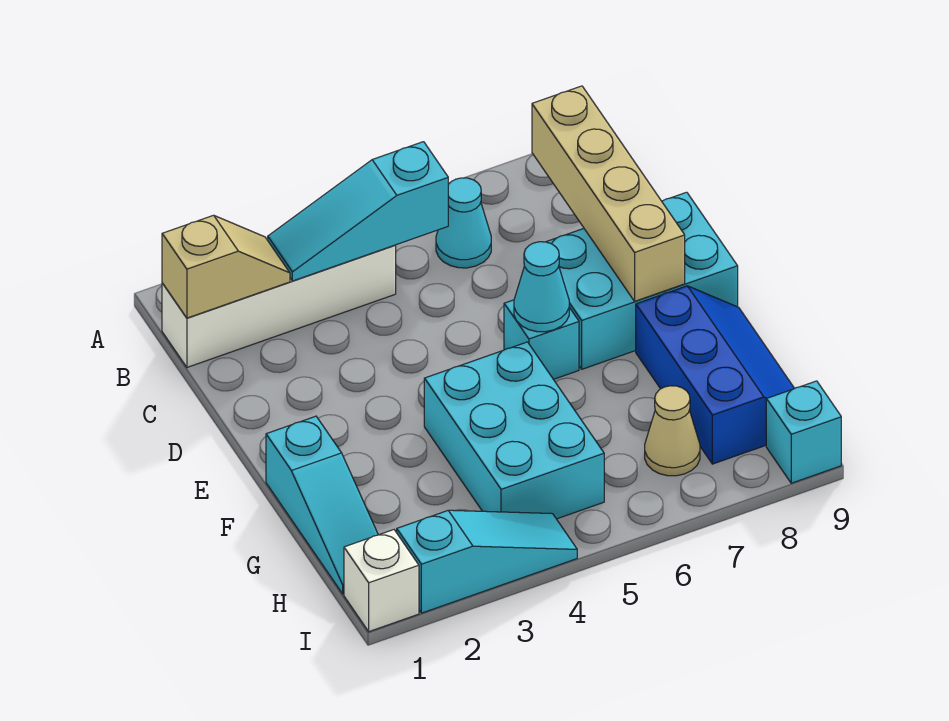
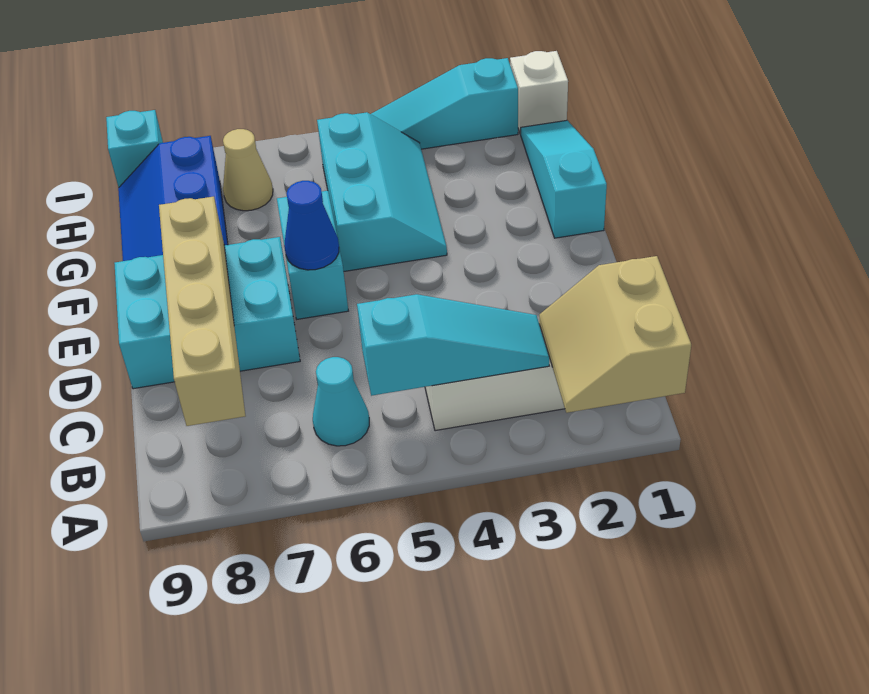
tan 1x2 slope [162,215,290,318] -> tan 2x2 slope [539,256,691,413]
cyan 1x1 brick [504,300,579,379] -> cyan 1x2 brick [277,191,348,319]
cyan 1x1 cone [514,242,569,332] -> blue 1x1 cone [284,181,339,270]
cyan 2x3 brick [424,342,604,519] -> cyan 2x3 slope [317,112,447,271]

